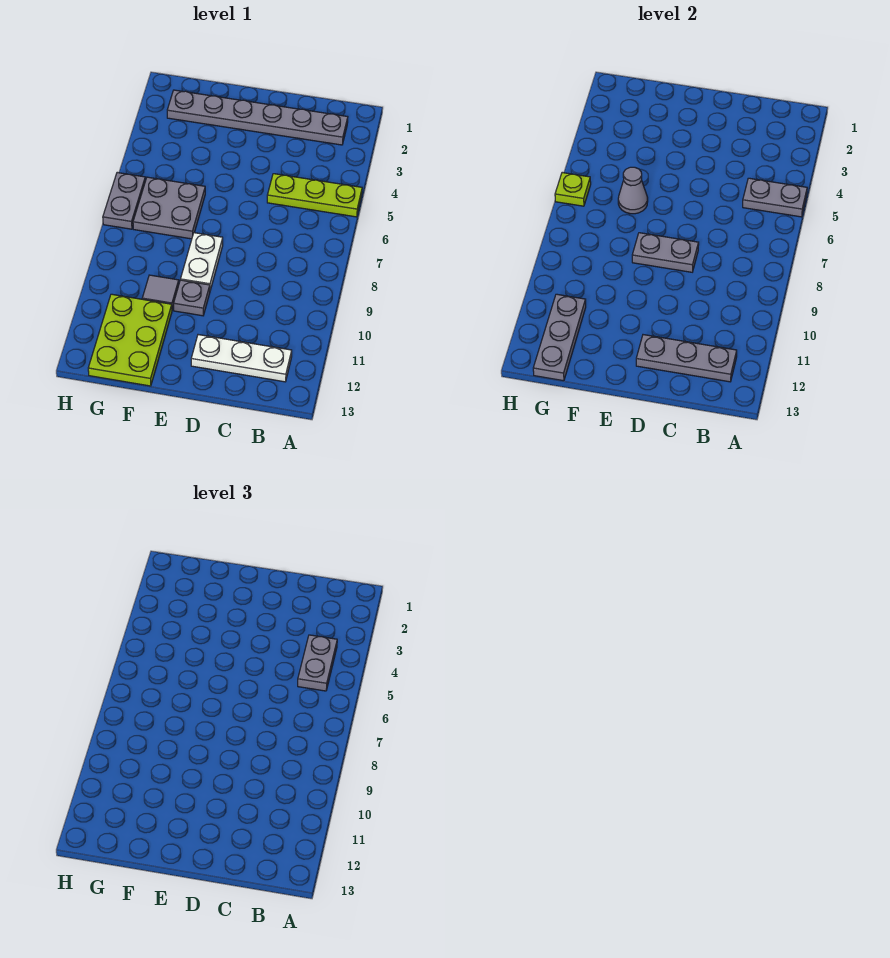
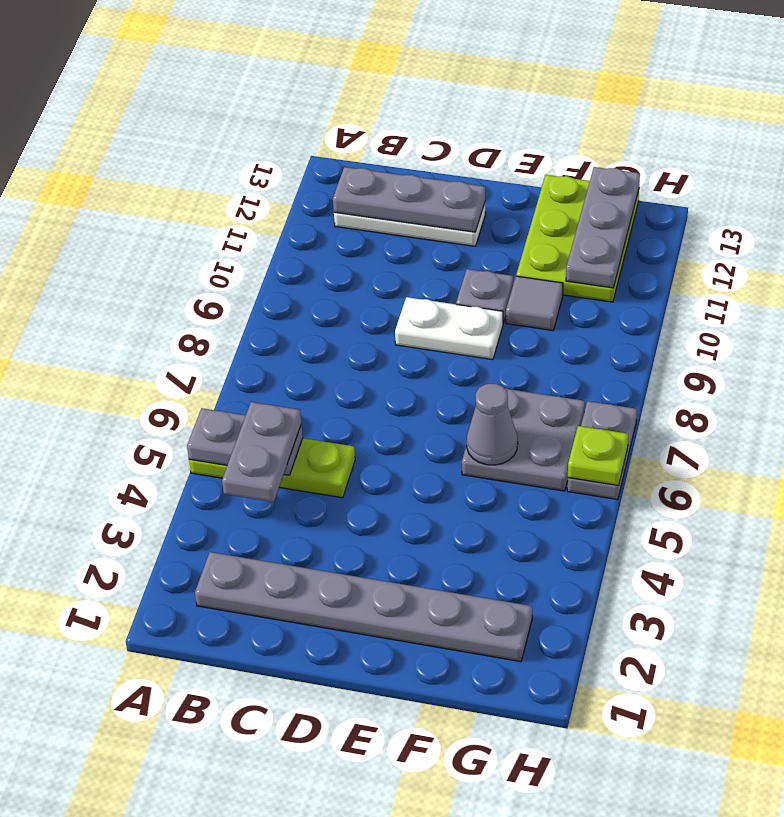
grey 1x2 plate [632,233,699,272] -> none
white 1x2 plate [181,233,223,290] -> white 1x2 plate turned to [395,297,503,360]

